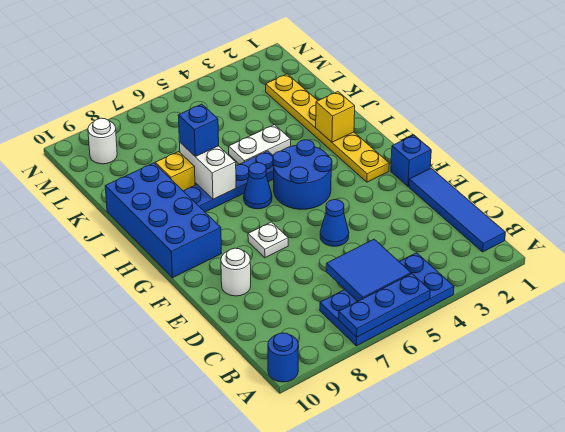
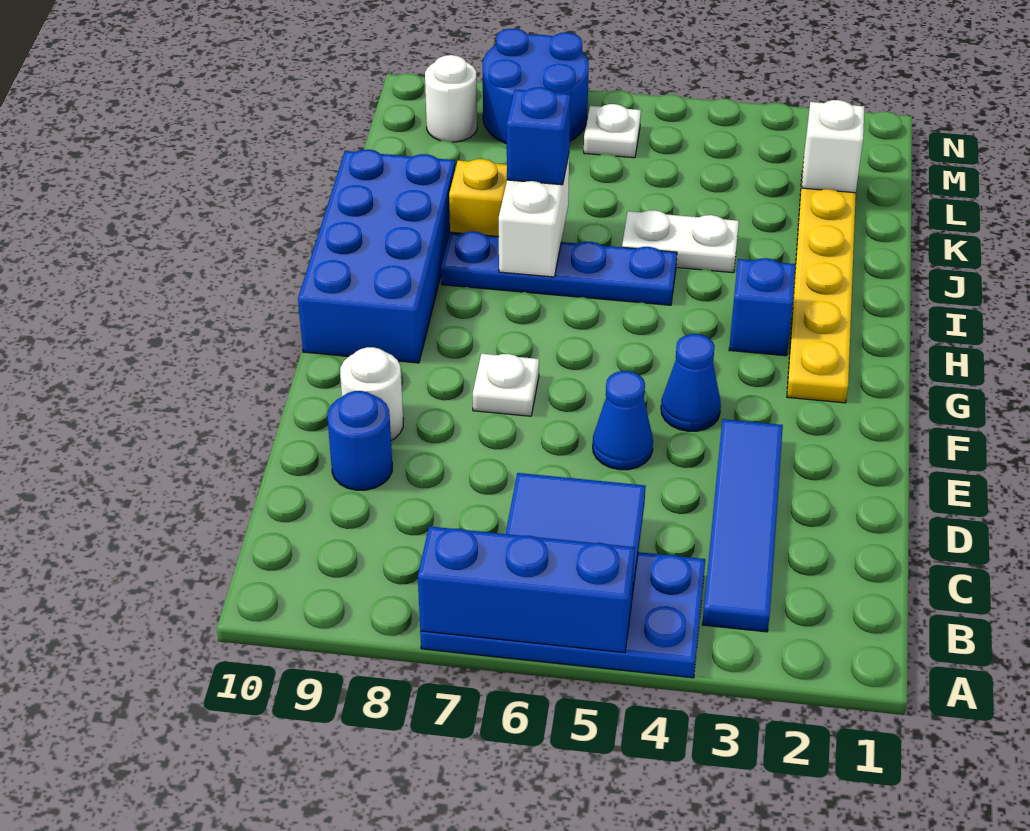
blue 1x3 plate [339,274,430,337] -> blue 1x3 brick [418,526,635,653]
blue 1x1 round brick [268,333,299,382] -> blue 1x1 round brick moved to [328,391,392,490]
blue 1x4 tile [409,168,505,252] -> blue 1x4 tile moved to [702,419,783,632]
blue 1x1 brick [391,135,431,186] -> blue 1x1 brick moved to [729,258,796,356]
blue 2x2 round brick [273,140,332,209] -> blue 2x2 round brick moved to [482,29,589,144]
blue 1x1 cone [244,163,272,209] -> blue 1x1 cone moved to [661,334,721,431]
yellow 1x1 brick [316,92,355,142] -> none
none -> white 1x1 brick [802,100,864,193]
none -> white 1x1 plate [584,104,641,158]

